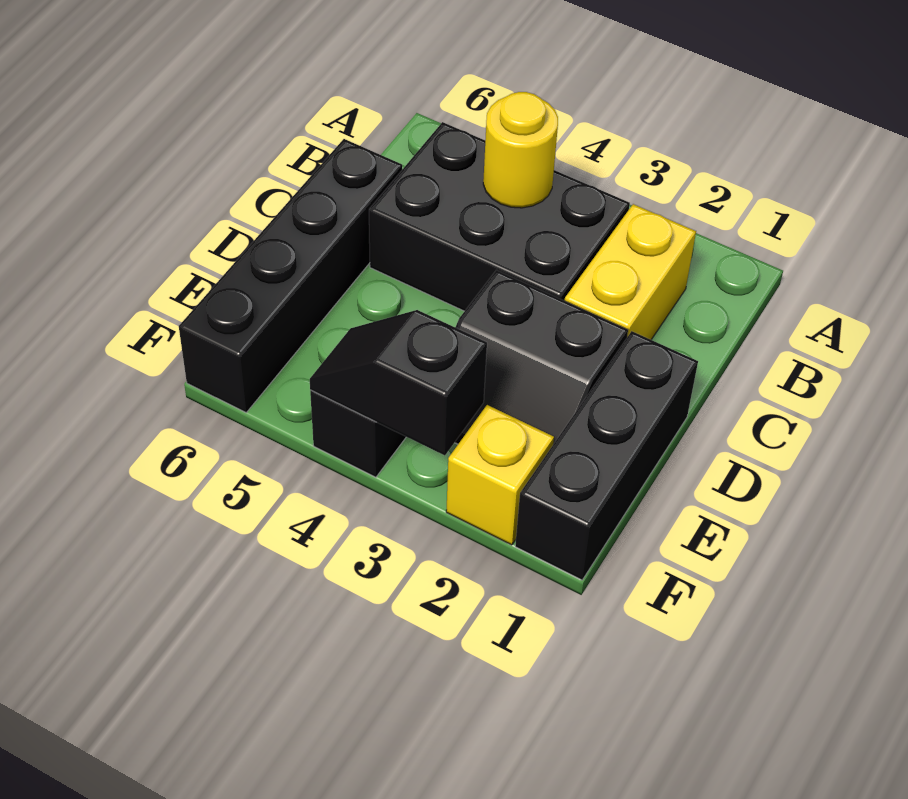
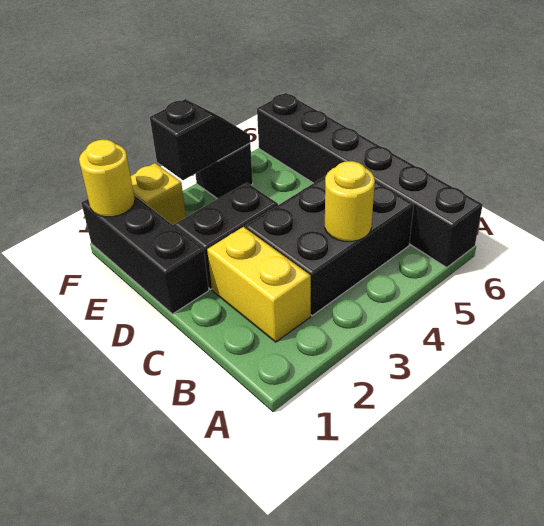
black 1x4 brick [179,139,402,412] -> black 1x6 brick [257,93,483,268]
none -> yellow 1x1 round brick [79,140,135,217]

